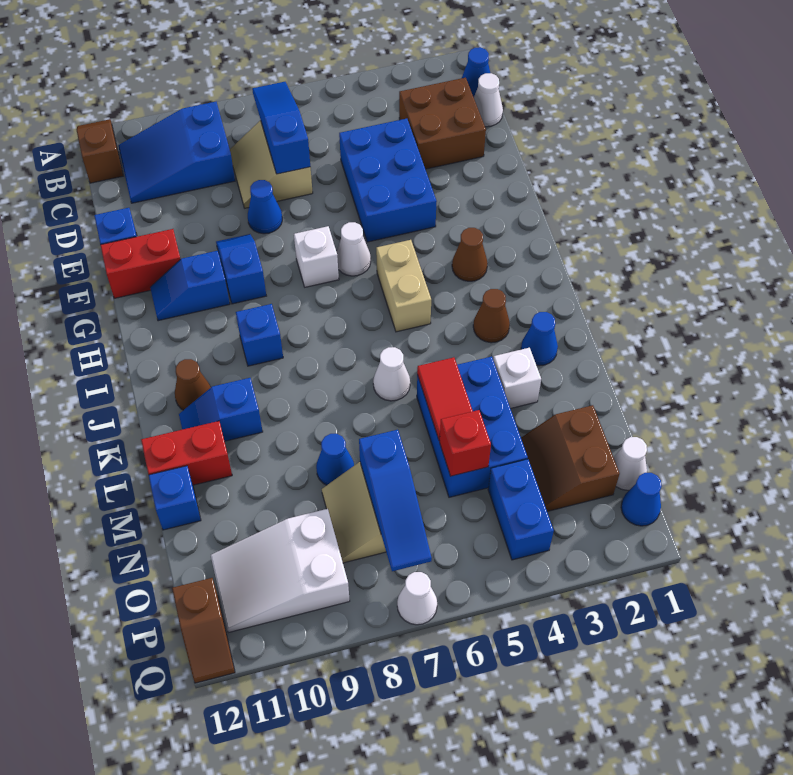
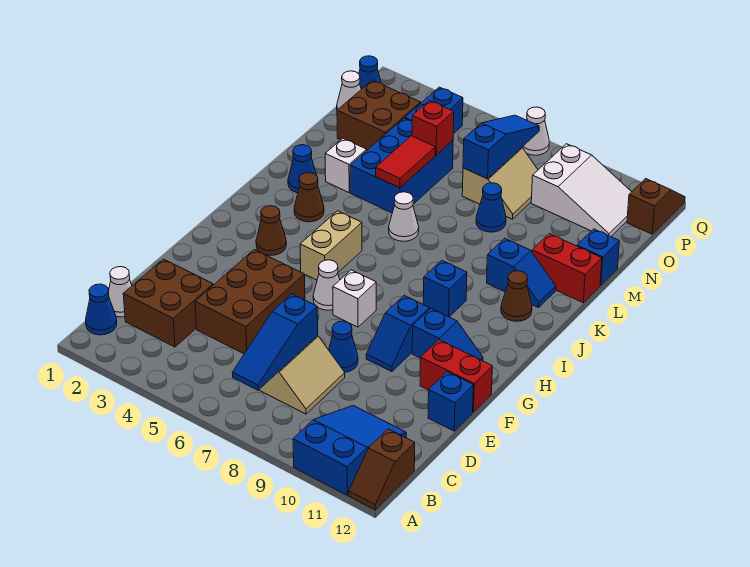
blue 2x3 slope [118,101,235,203] -> blue 2x3 slope turned to [293,406,406,495]
blue 2x3 brick [339,119,437,242] -> brown 2x3 brick [195,250,305,354]
brown 2x2 slope [521,405,620,511] -> brown 2x2 brick [337,80,421,150]

